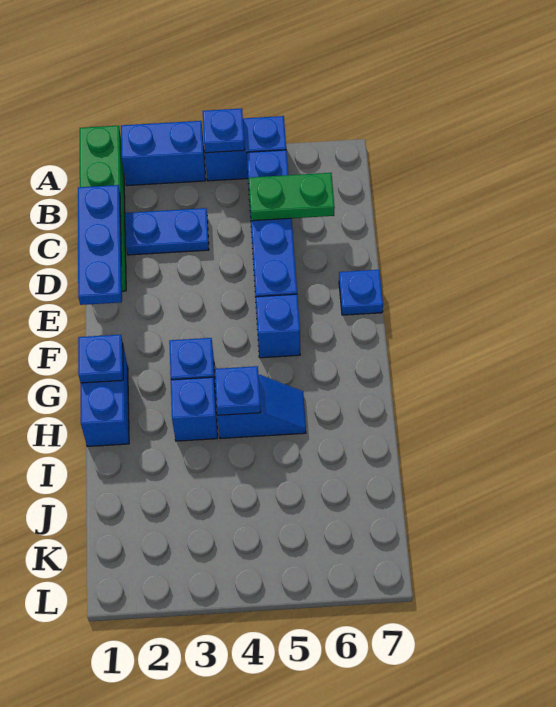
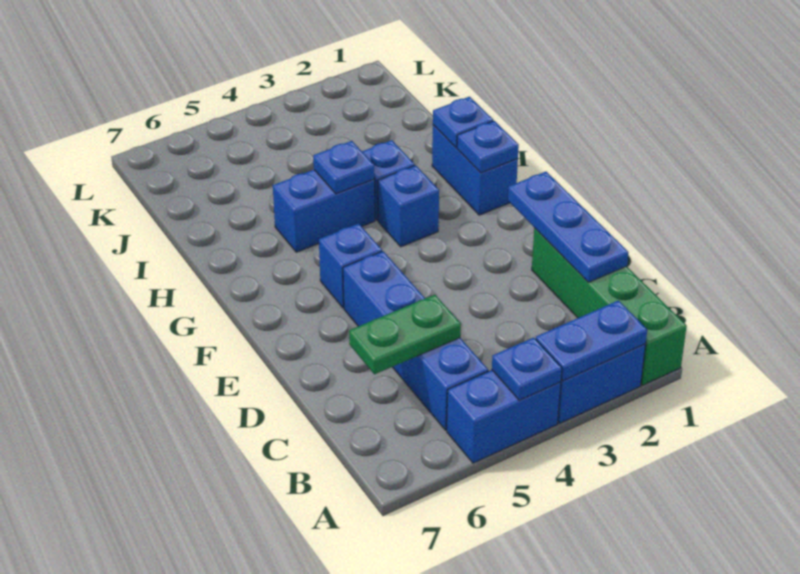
blue 1x2 plate [125,208,209,255] -> blue 1x2 plate moved to [536,301,647,381]
blue 1x1 plate [339,270,383,315] -> blue 1x1 plate moved to [433,97,493,147]
blue 1x2 slope [218,375,306,438] -> blue 1x2 brick [273,170,375,252]

